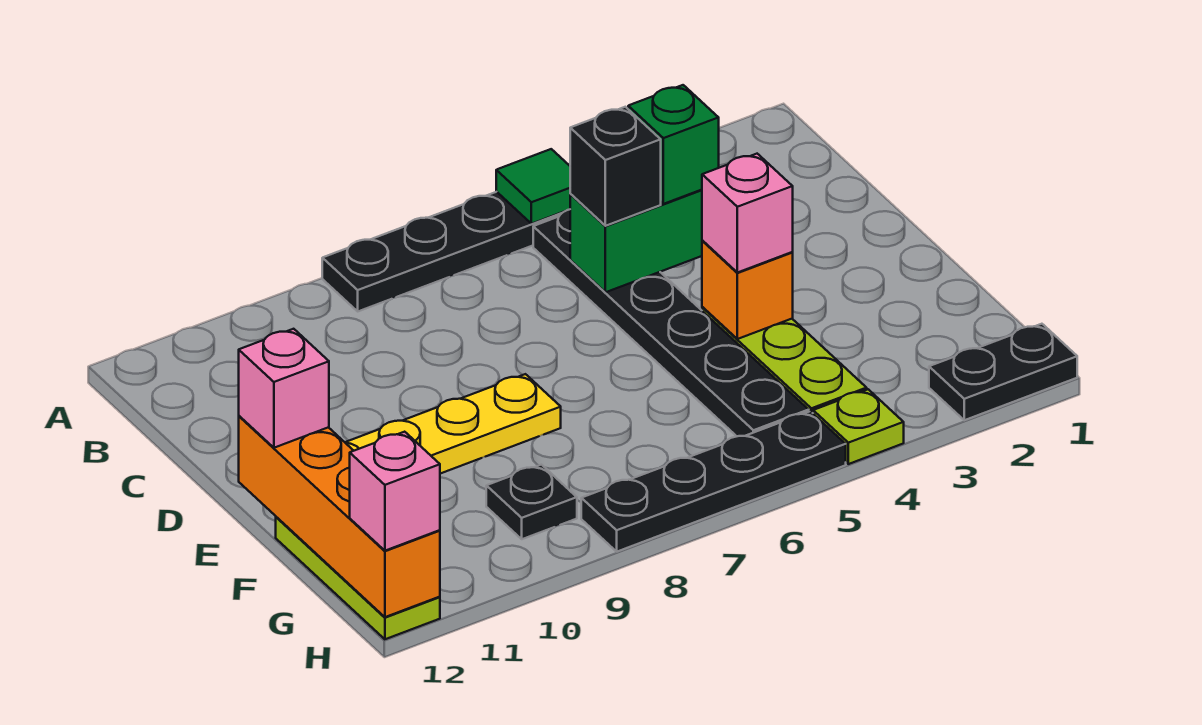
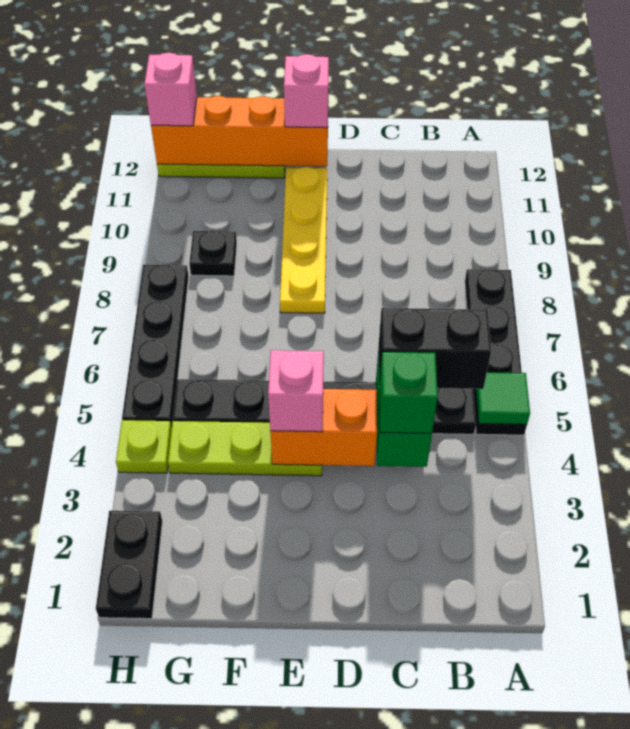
black 1x1 brick [570,107,661,226] -> black 1x2 brick [378,308,491,389]
orange 1x1 brick [702,241,793,339] -> orange 1x2 brick [270,389,377,466]

